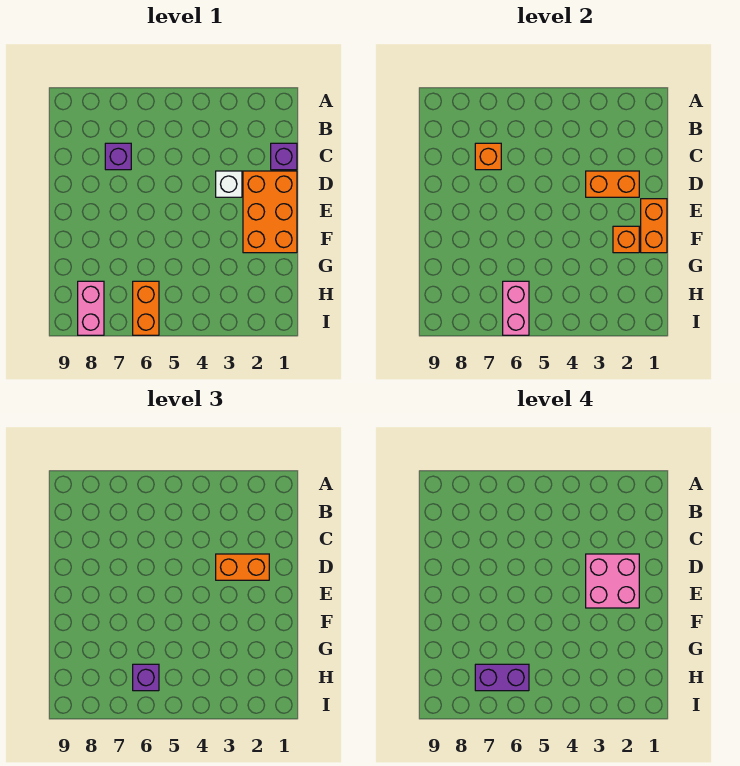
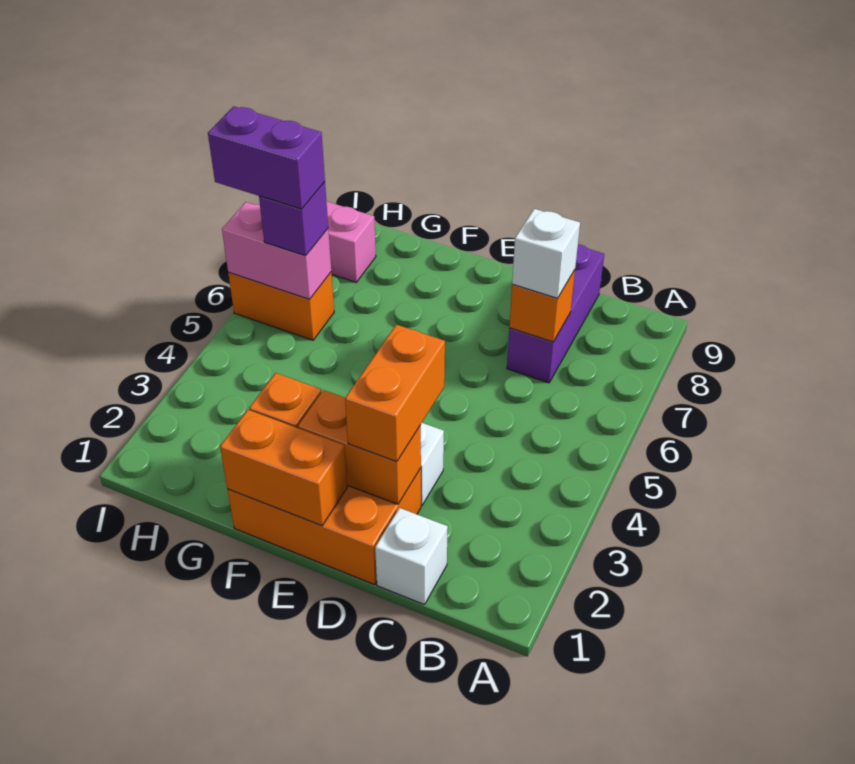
purple 1x1 brick [271,143,297,170] -> white 1x1 brick [375,508,448,605]
purple 1x1 brick [105,143,131,170] -> purple 1x3 brick [507,244,604,383]
none -> white 1x1 brick [512,209,580,298]
orange 1x2 brick [586,171,639,197] -> orange 1x2 brick turned to [298,390,421,504]
pink 2x2 brick [586,554,639,608] -> none
purple 1x2 brick [475,664,529,691] -> purple 1x2 brick turned to [208,106,325,209]

